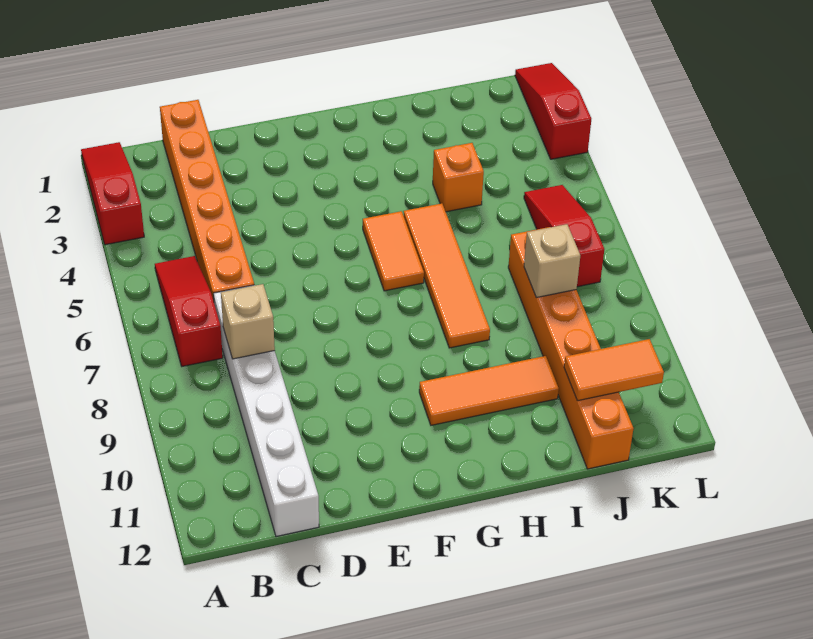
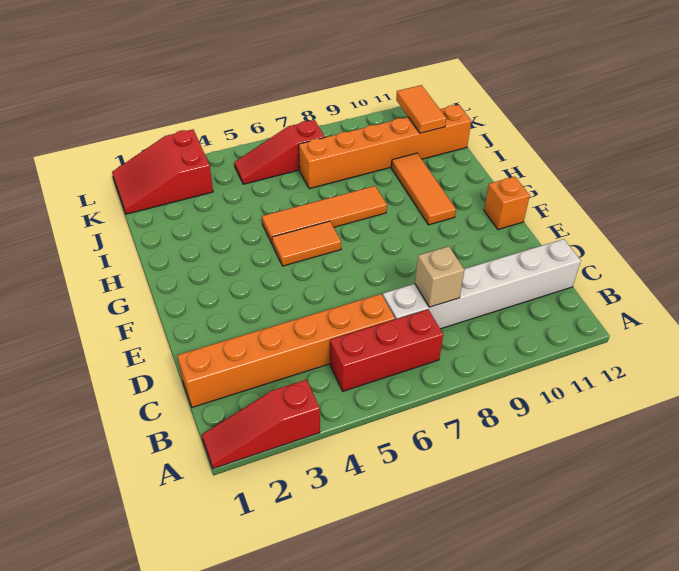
red 1x3 slope [155,256,223,366] -> red 1x3 brick [330,310,443,391]
orange 1x1 brick [433,143,484,212] -> orange 1x1 brick moved to [484,177,530,229]
tan 1x1 brick [524,224,580,298] -> none
red 1x3 slope [515,63,591,159] -> red 2x3 slope [112,129,213,214]

